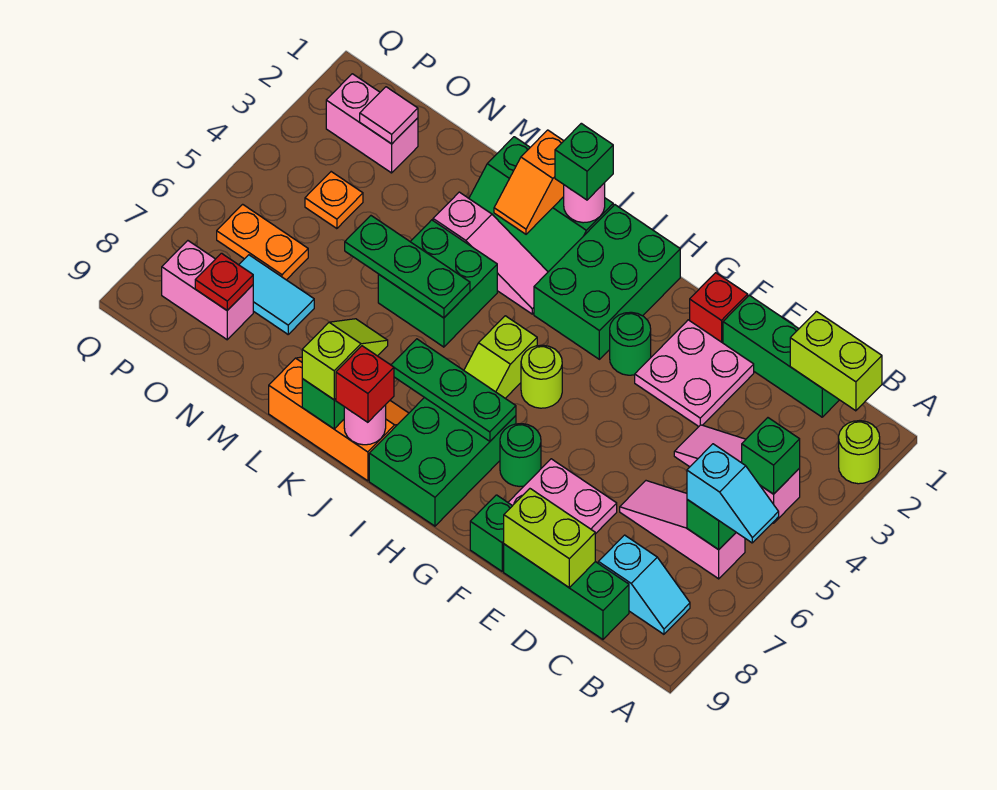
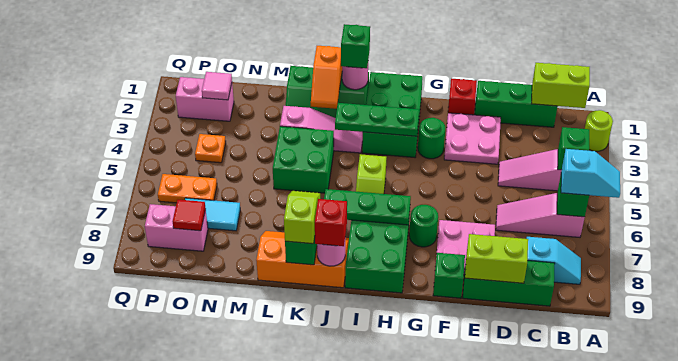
lime 1x1 round brick [521,345,562,408] -> none
green 1x3 plate [345,216,470,318] -> green 1x3 plate moved to [335,103,419,136]
red 1x1 plate [195,253,253,310] -> red 1x1 tile [172,200,206,231]

